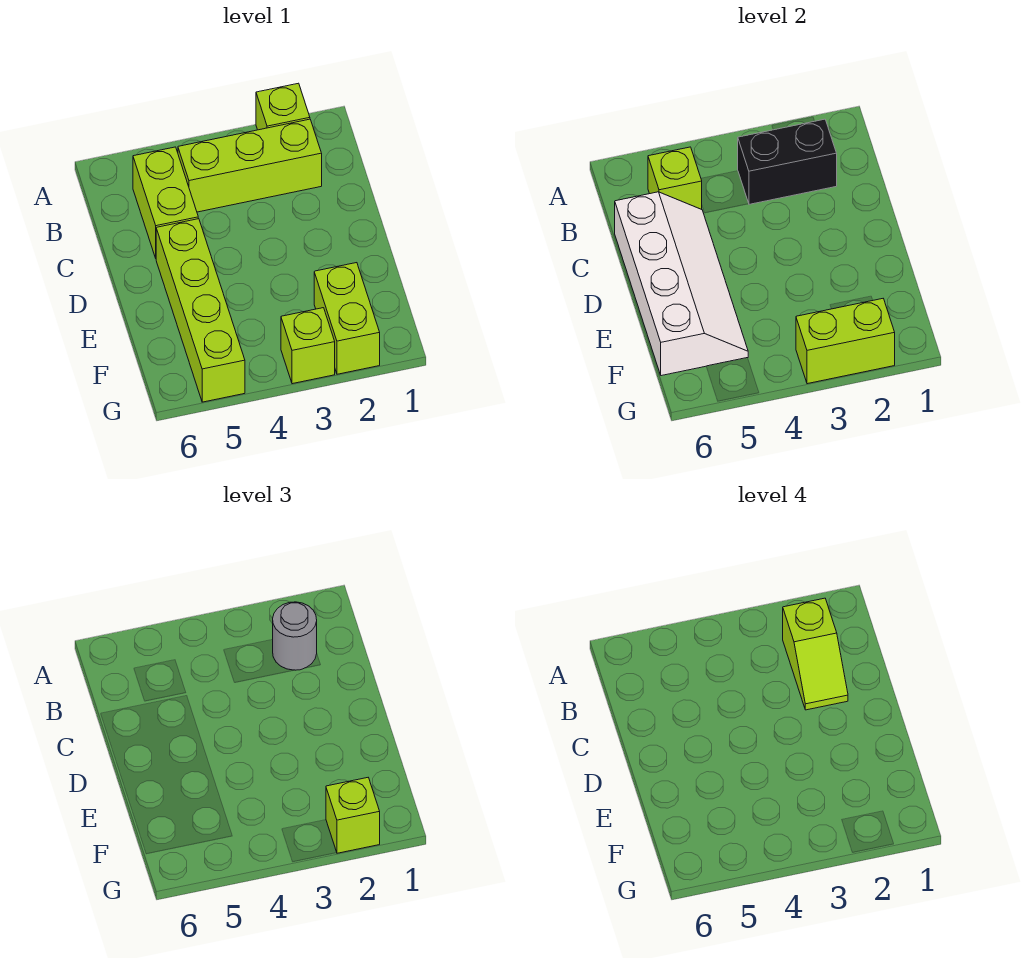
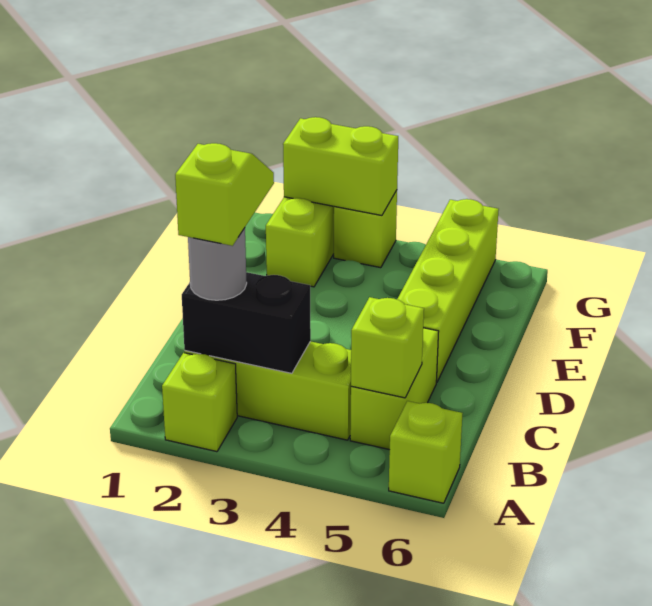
white 2x4 slope [615,192,748,376] -> none
lime 1x1 brick [326,778,380,853] -> lime 1x1 brick moved to [389,401,462,503]

